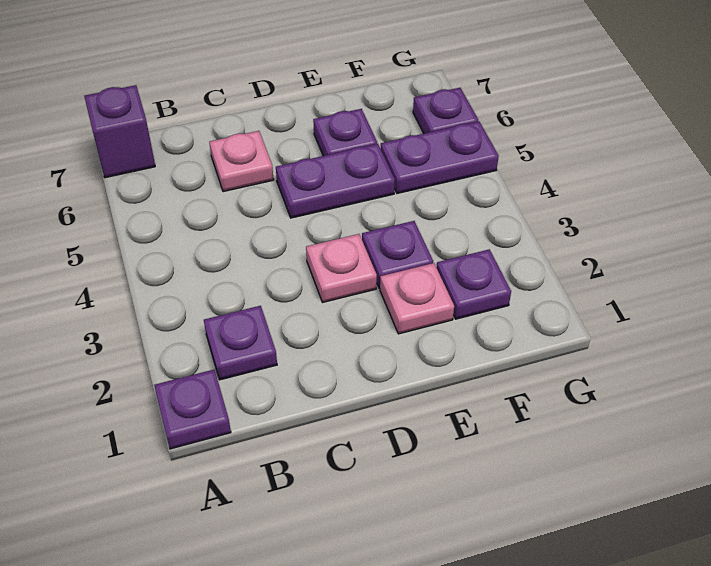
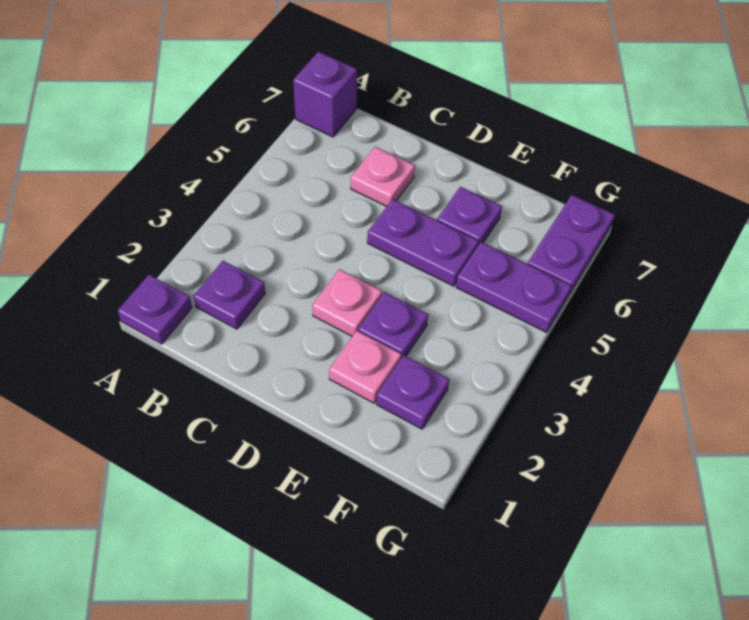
purple 1x1 plate [413,88,478,134] -> purple 1x2 plate [528,195,615,294]

